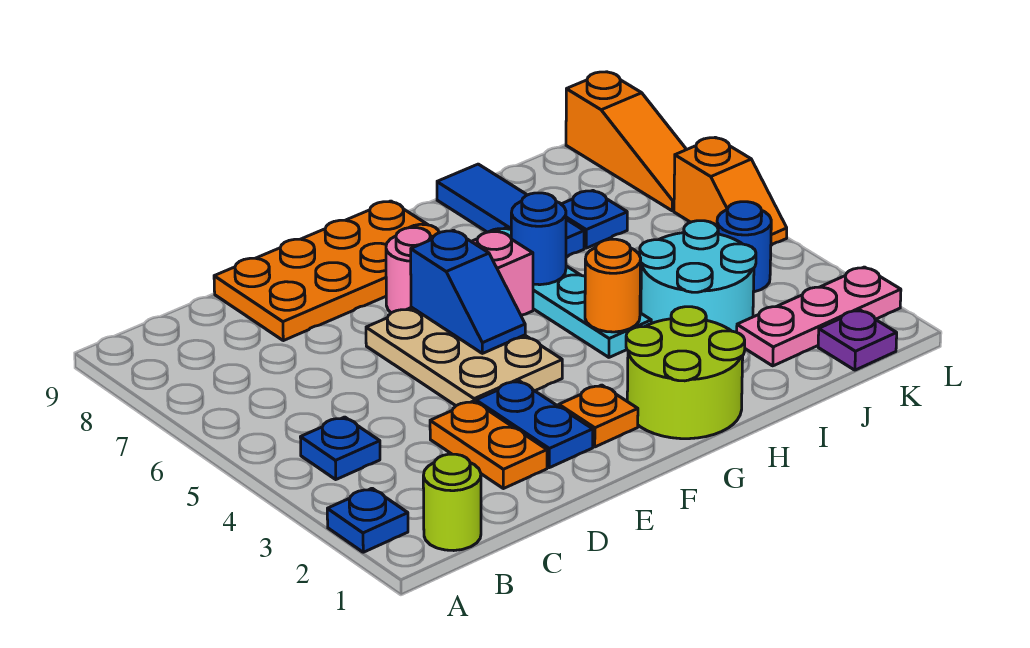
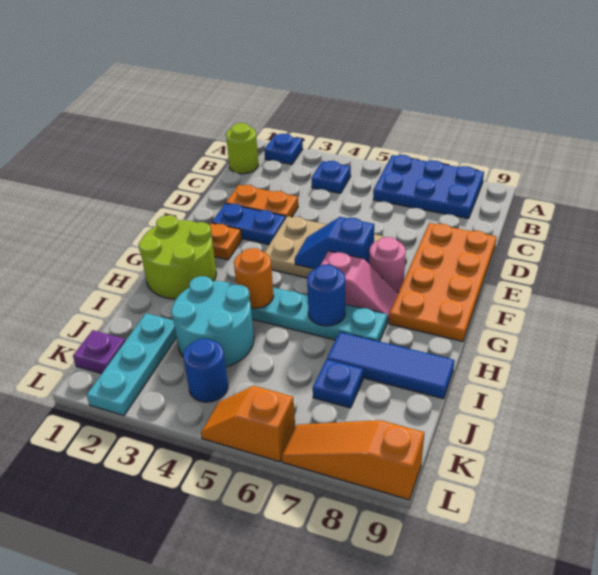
none -> blue 2x3 plate [373,155,484,219]
pink 1x3 plate [737,267,901,366] -> cyan 1x3 plate [87,313,177,416]

